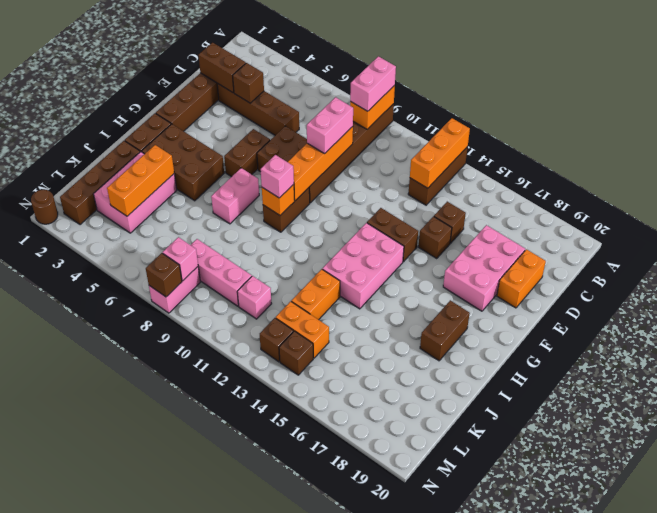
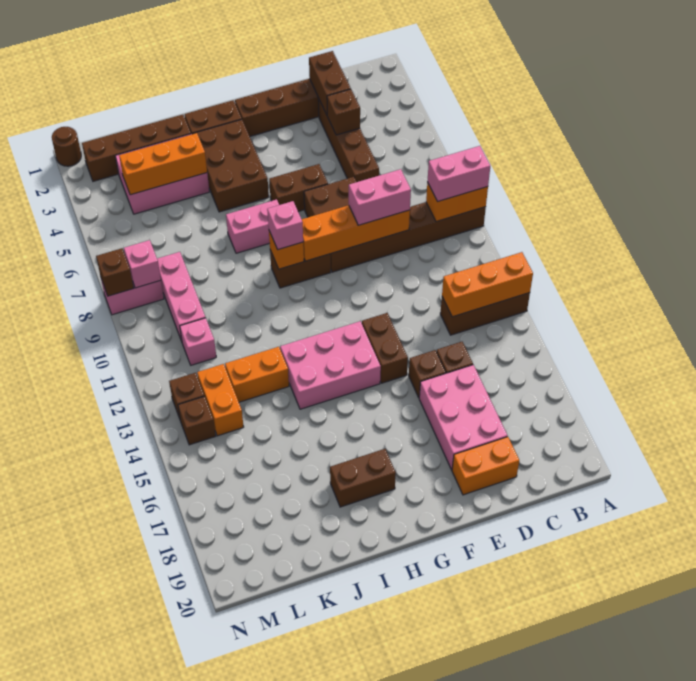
pink 2x3 brick [443,225,525,311] -> pink 2x3 brick turned to [419,365,507,470]

